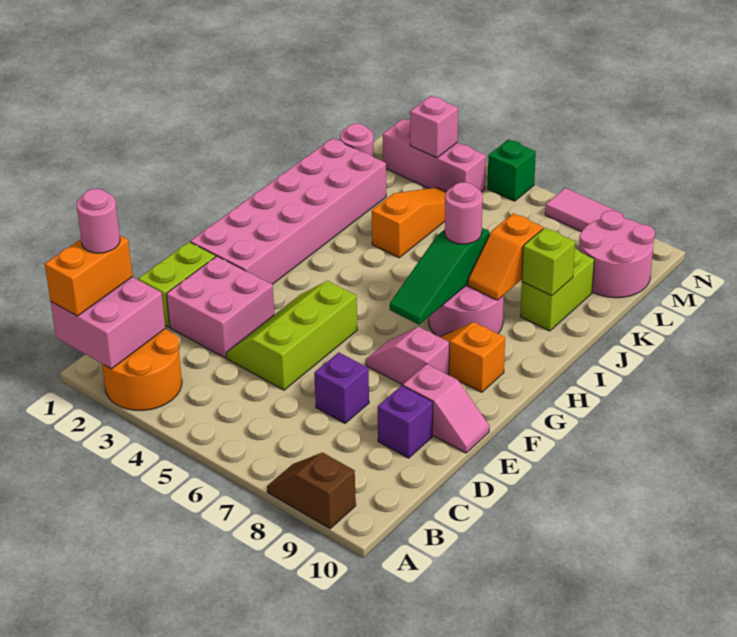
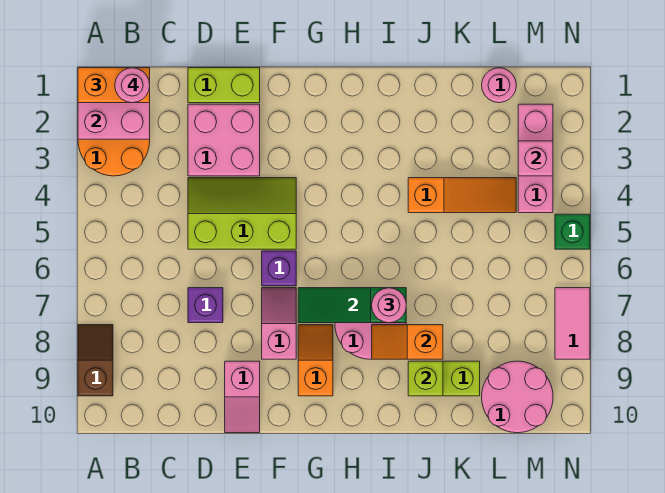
purple 1x1 brick [378,386,433,458] -> purple 1x1 brick moved to [262,251,296,286]
pink 2x6 brick [190,138,386,284] -> none

